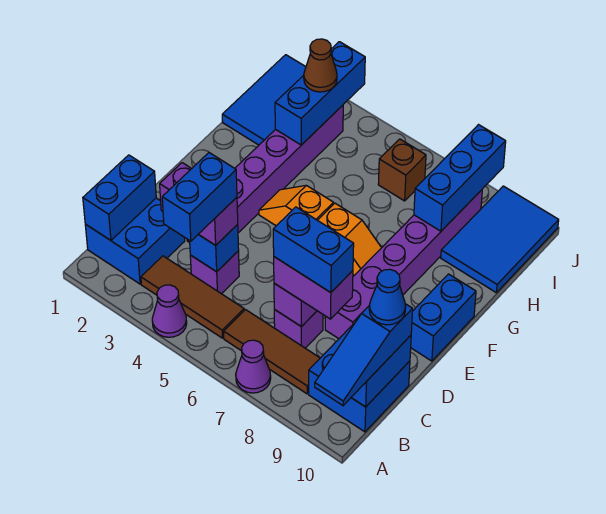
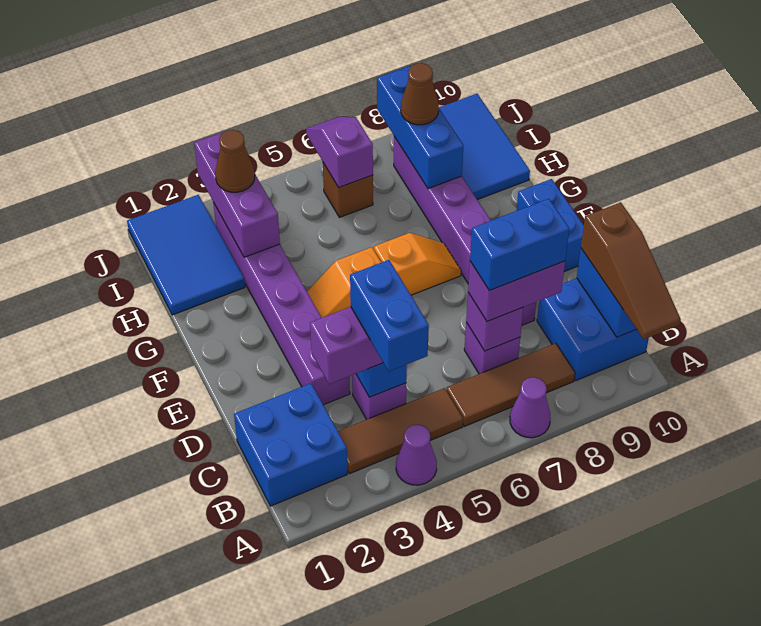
blue 1x3 slope [315,304,413,406] -> brown 1x3 slope [581,202,681,339]
blue 1x2 brick [83,155,156,240] -> none
blue 1x1 cone [369,269,406,325] -> none
blue 1x3 brick [275,42,365,145] -> purple 1x3 brick [194,130,280,257]
none -> purple 1x2 slope [306,117,373,187]
none -> brown 1x1 cone [401,63,439,125]

